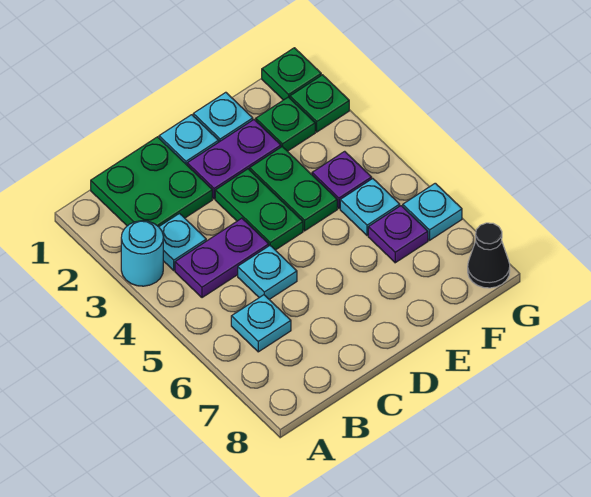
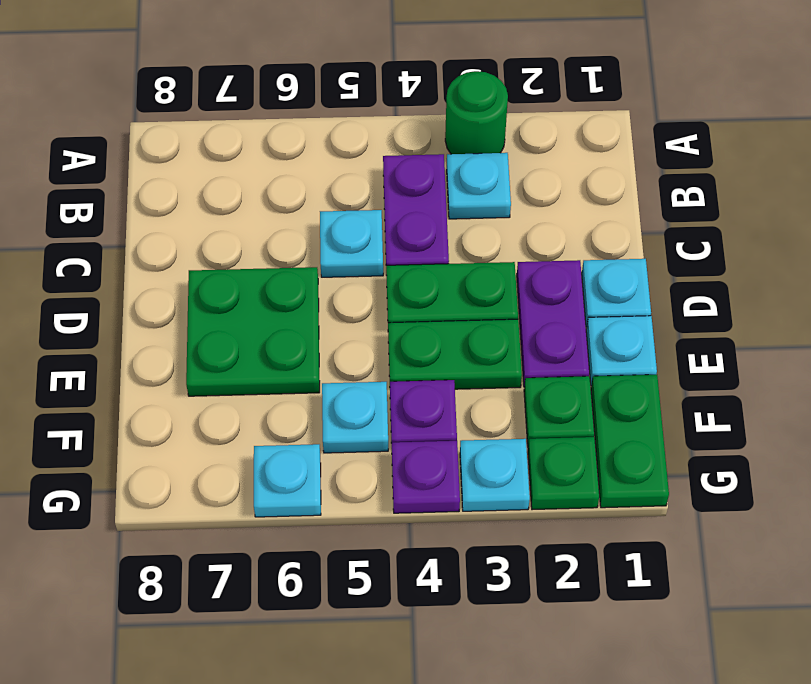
cyan 1x1 round brick [121,221,163,286] -> green 1x1 round brick [445,71,508,154]
green 2x2 plate [91,137,212,227] -> green 2x2 plate moved to [186,267,320,396]
cyan 1x1 plate [231,295,291,352] -> cyan 1x1 plate moved to [460,439,530,511]
purple 1x1 plate [368,206,428,263] -> purple 1x1 plate moved to [392,441,460,513]
green 1x1 plate [262,48,321,100] -> green 1x2 plate [591,375,669,508]
black 1x1 cone [468,223,510,288] -> none

